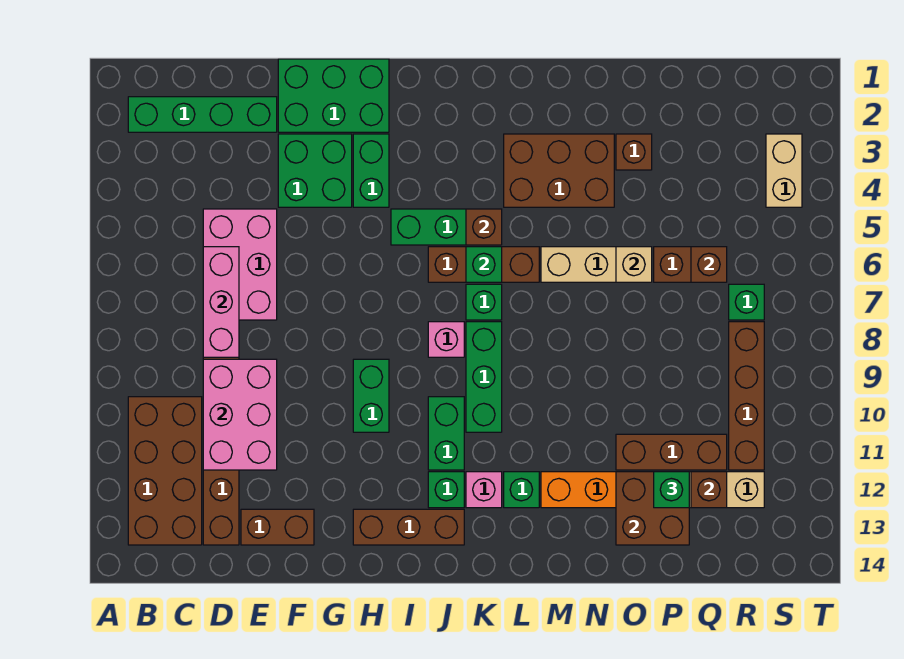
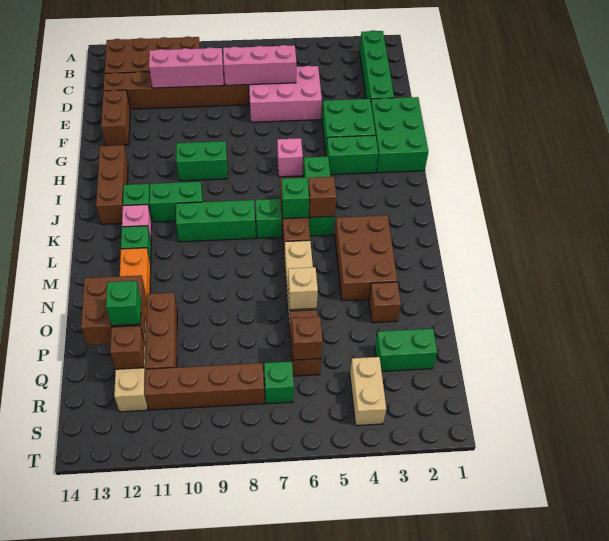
pink 2x3 brick [203,359,277,470] -> pink 1x3 brick [149,47,224,88]
pink 1x1 brick [428,322,464,357] -> pink 1x1 brick moved to [277,138,303,177]
none -> green 1x2 brick [375,329,437,371]
tan 1x2 brick [766,134,802,207] -> tan 1x2 brick turned to [350,357,386,426]

